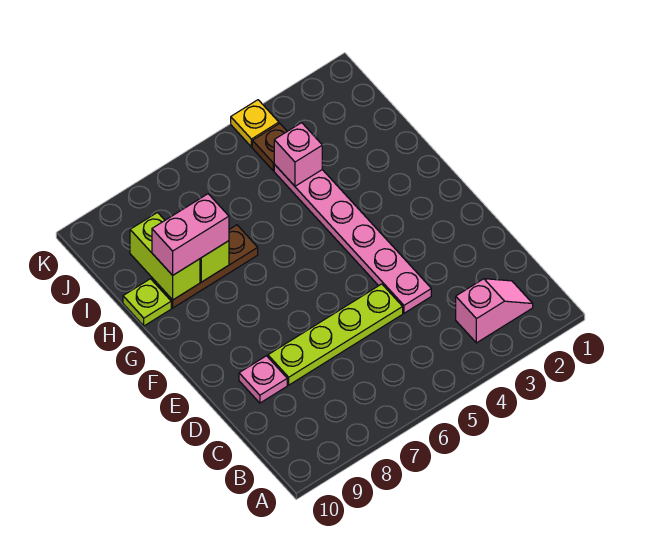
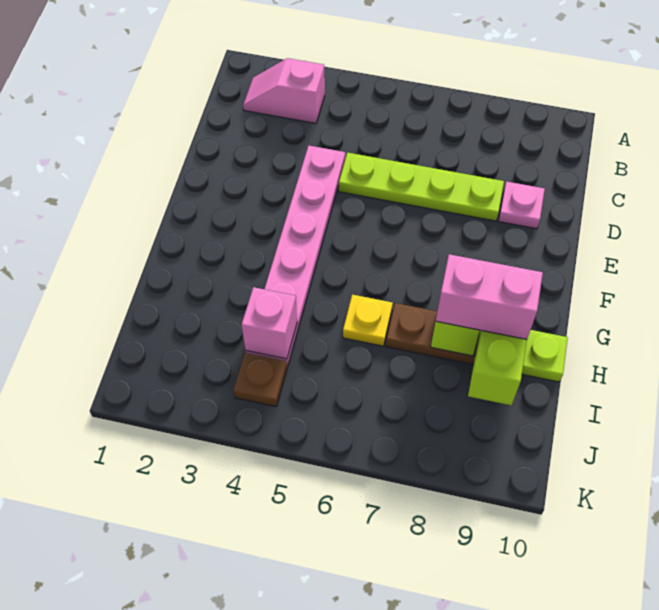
yellow 1x1 plate [231,100,279,147] -> yellow 1x1 plate moved to [343,295,393,346]

